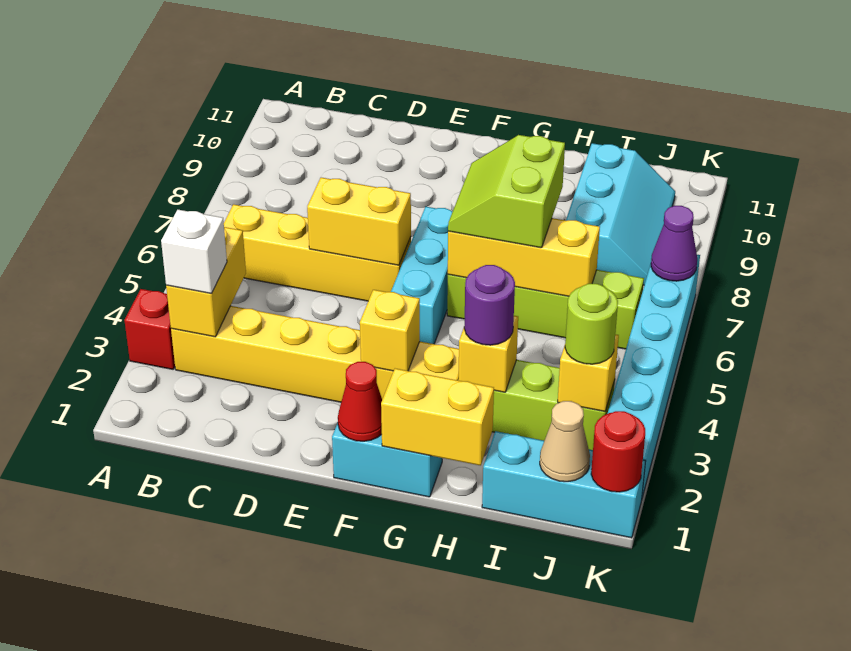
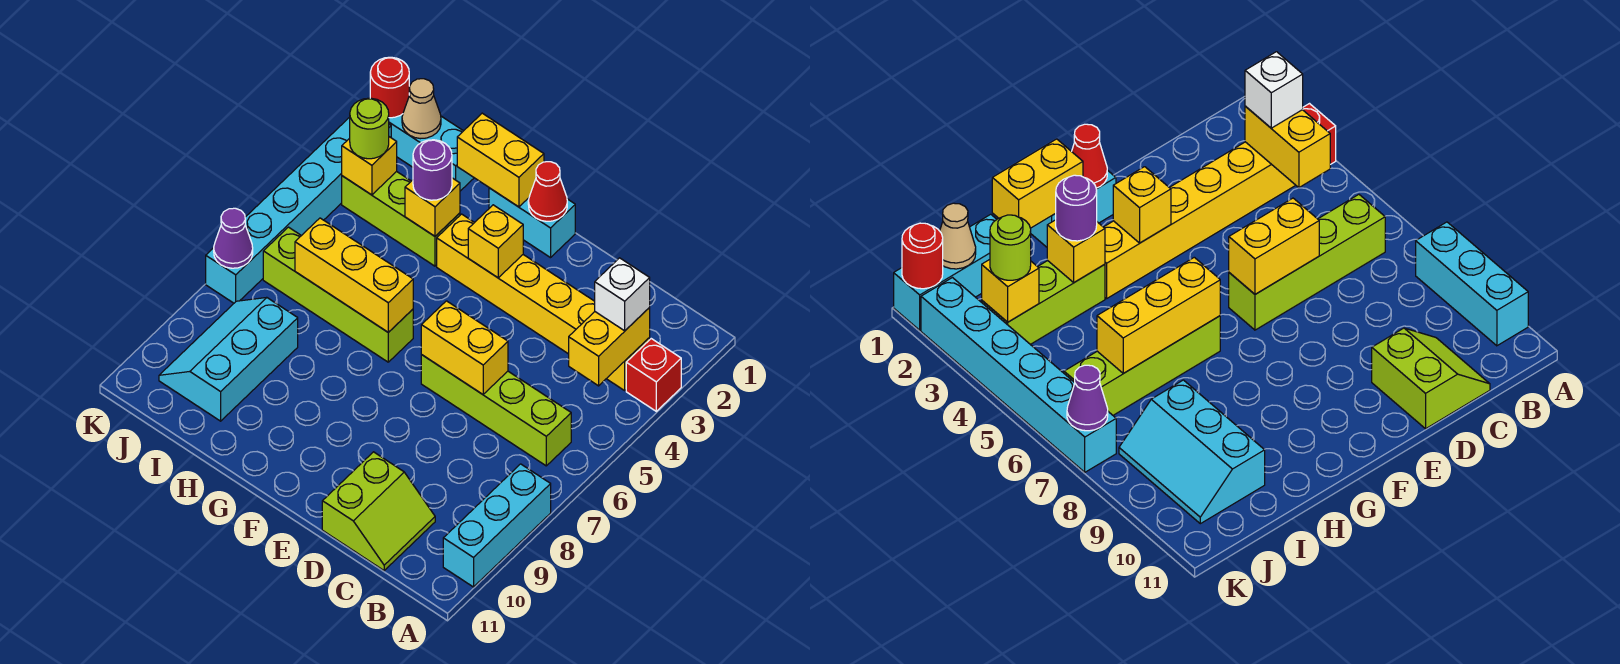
yellow 1x4 brick [224,204,411,301] -> lime 1x4 brick [421,355,571,466]
cyan 1x3 brick [391,207,453,344] -> cyan 1x3 brick moved to [443,464,551,587]
lime 2x2 slope [448,135,565,248] -> lime 2x2 slope moved to [322,452,435,571]

